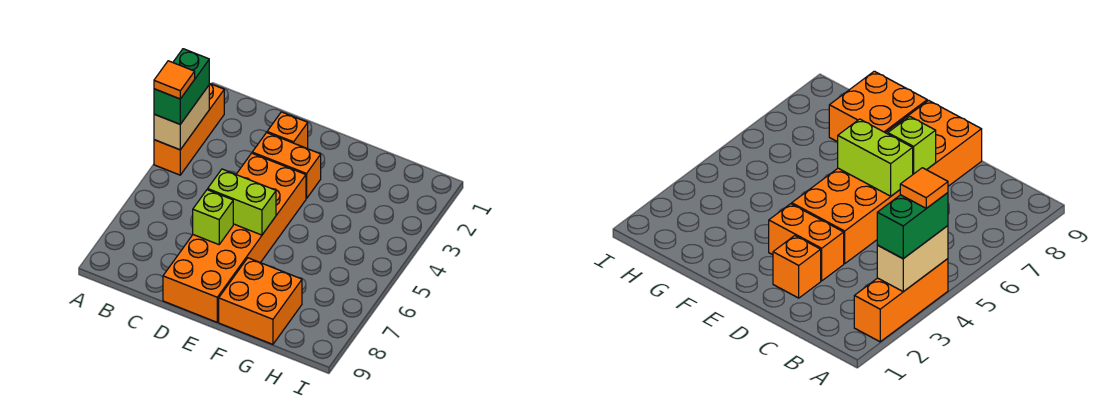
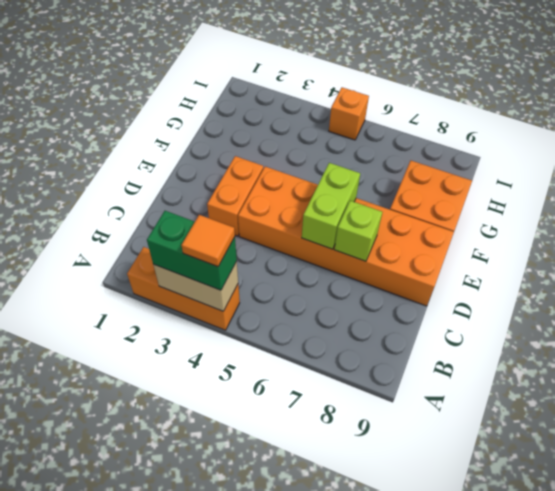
orange 1x1 brick [267,112,308,148] -> orange 1x1 brick moved to [329,87,369,140]

